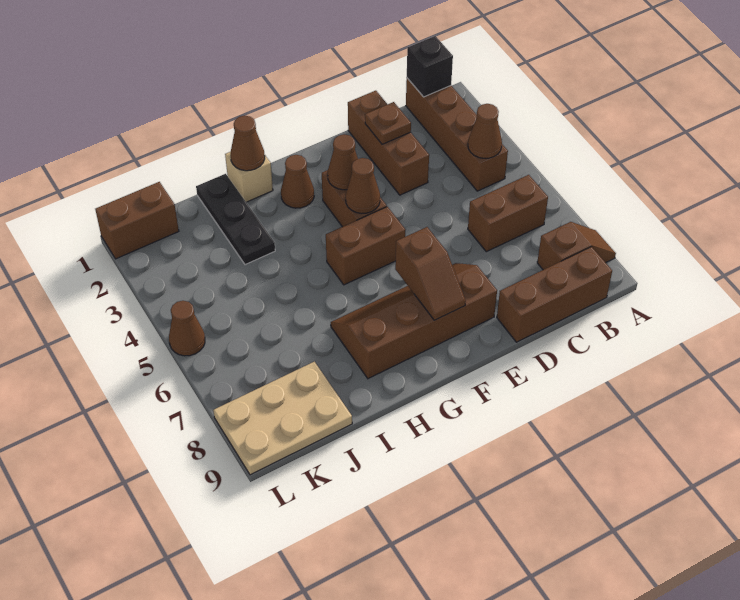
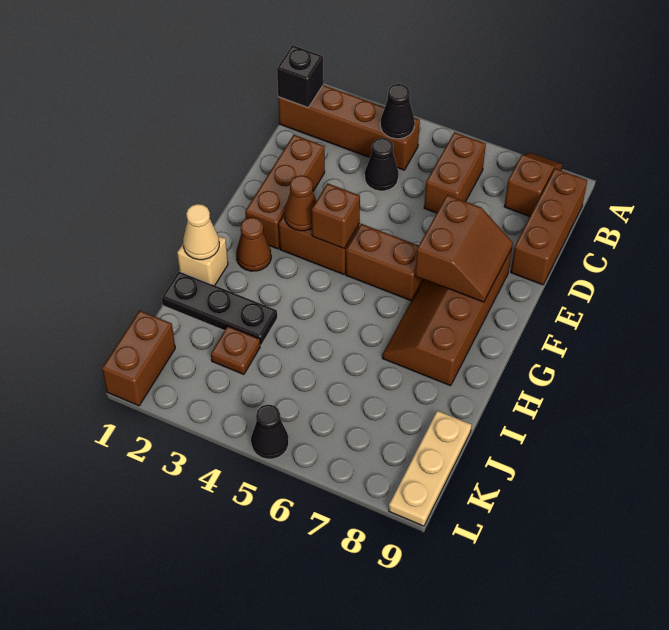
brown 1x1 cone [468,104,502,158] -> black 1x1 cone [380,84,415,139]
none -> black 1x1 cone [365,138,398,191]
brown 1x3 brick [348,91,429,195] -> brown 1x3 brick turned to [245,135,325,249]
brown 1x1 plate [365,102,411,144] -> brown 1x1 plate moved to [211,326,260,375]
brown 1x1 cone [346,158,380,214] -> brown 1x1 brick [312,183,360,248]
brown 1x2 brick [326,207,405,285] -> brown 1x2 brick turned to [346,224,423,301]
brown 1x2 slope [395,227,466,320] -> brown 2x2 slope [415,195,513,302]
brown 1x1 cone [231,116,265,171] -> tan 1x1 cone [183,204,219,260]
tan 2x3 plate [213,362,352,475] -> tan 1x3 plate [389,411,472,526]
brown 1x1 cone [169,301,205,356] -> black 1x1 cone [251,405,289,459]

